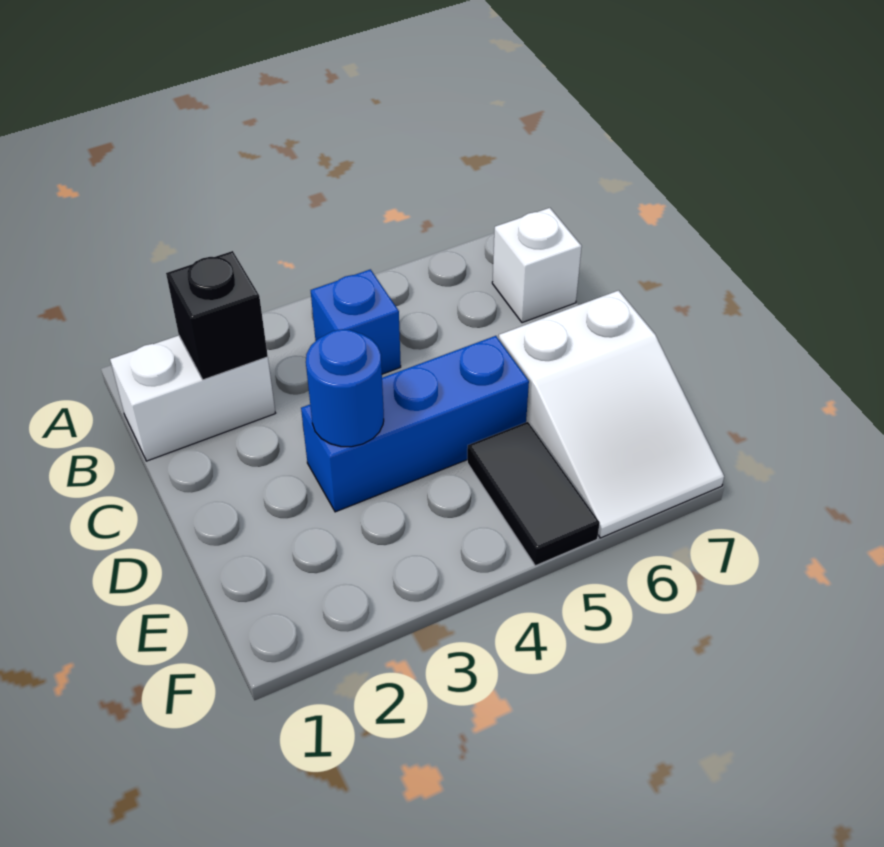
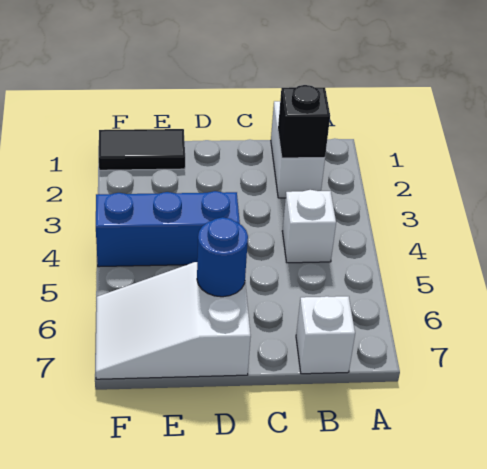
blue 1x1 brick [311,269,401,374] -> white 1x1 brick [282,190,336,263]
blue 1x3 brick [301,336,529,512] -> blue 1x3 brick turned to [96,191,240,267]
blue 1x1 round brick [306,329,384,447] -> blue 1x1 round brick moved to [197,217,248,297]
black 1x2 tile [467,422,600,566] -> black 1x2 tile moved to [99,129,185,170]

